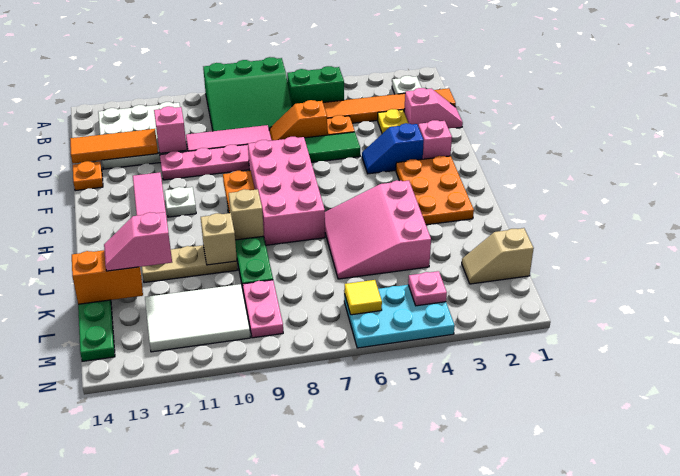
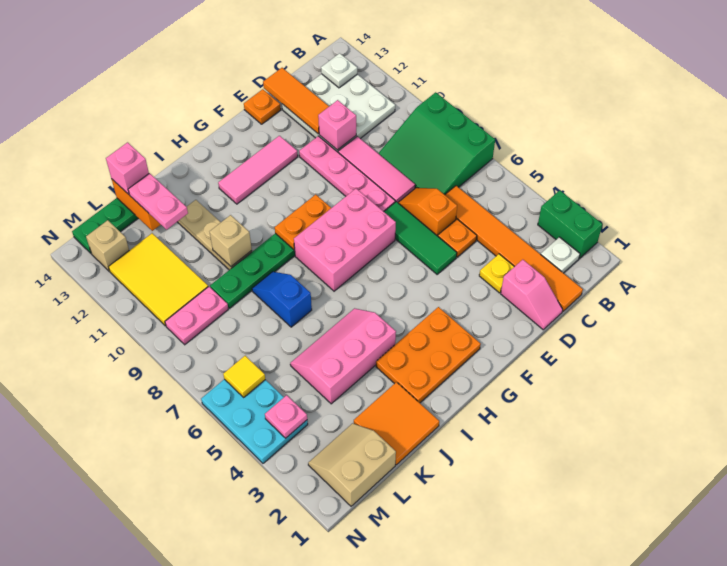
green 1x2 brick [287,66,344,106] -> green 1x2 brick moved to [538,190,602,258]
pink 1x1 brick [418,120,452,159] -> pink 1x1 brick moved to [106,142,149,194]
blue 1x2 slope [362,123,424,174] -> blue 1x2 slope moved to [252,272,312,327]
pink 2x4 brick [248,137,325,245] -> pink 2x3 brick [294,189,396,291]
white 1x1 plate [165,187,196,217] -> white 1x1 plate moved to [321,53,357,88]
pink 3x3 slope [325,180,431,279] -> pink 2x3 slope [290,308,396,404]
tan 1x1 brick [229,189,264,240] -> tan 1x1 brick moved to [86,220,129,271]
none -> orange 2x2 tile [354,382,439,465]
pink 1x2 slope [104,212,172,271] -> pink 1x2 plate [128,173,188,229]
tan 1x2 slope [462,228,534,284] -> tan 2x2 slope [308,423,396,506]
white 2x3 tile [145,284,250,352] -> yellow 2x3 tile [109,233,208,326]

